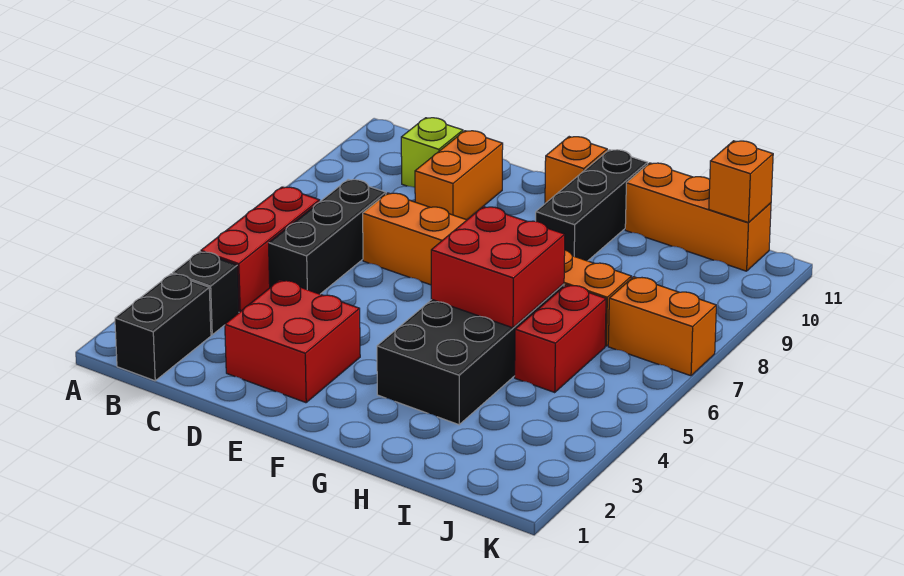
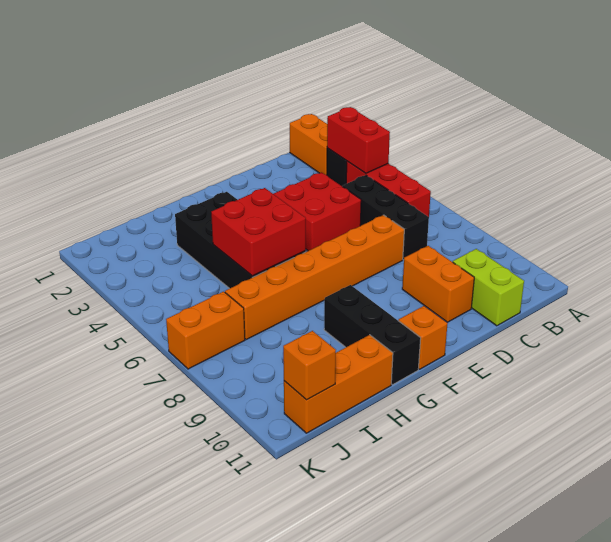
black 1x2 brick [115,274,211,381] -> orange 1x2 brick [290,114,327,175]
lime 1x1 brick [401,118,463,187] -> lime 1x2 brick [453,249,524,326]
red 2x2 brick [225,280,360,403] -> red 2x2 brick moved to [274,172,361,251]
red 1x2 brick [515,285,606,392] -> red 1x2 brick moved to [327,107,390,173]

